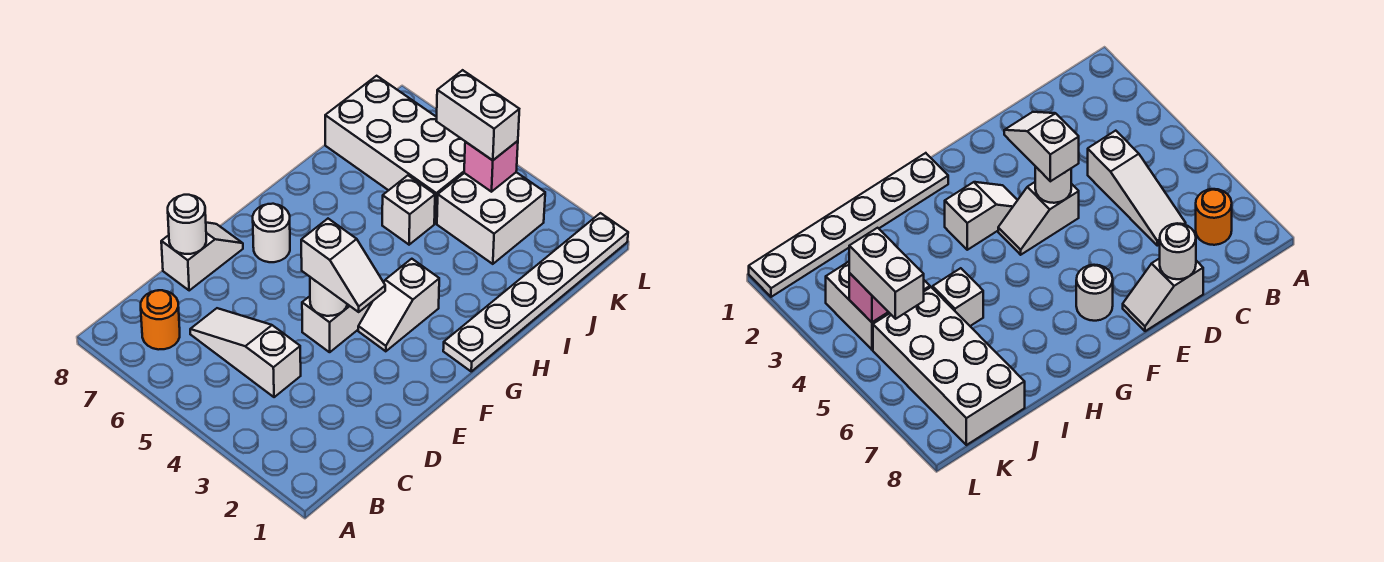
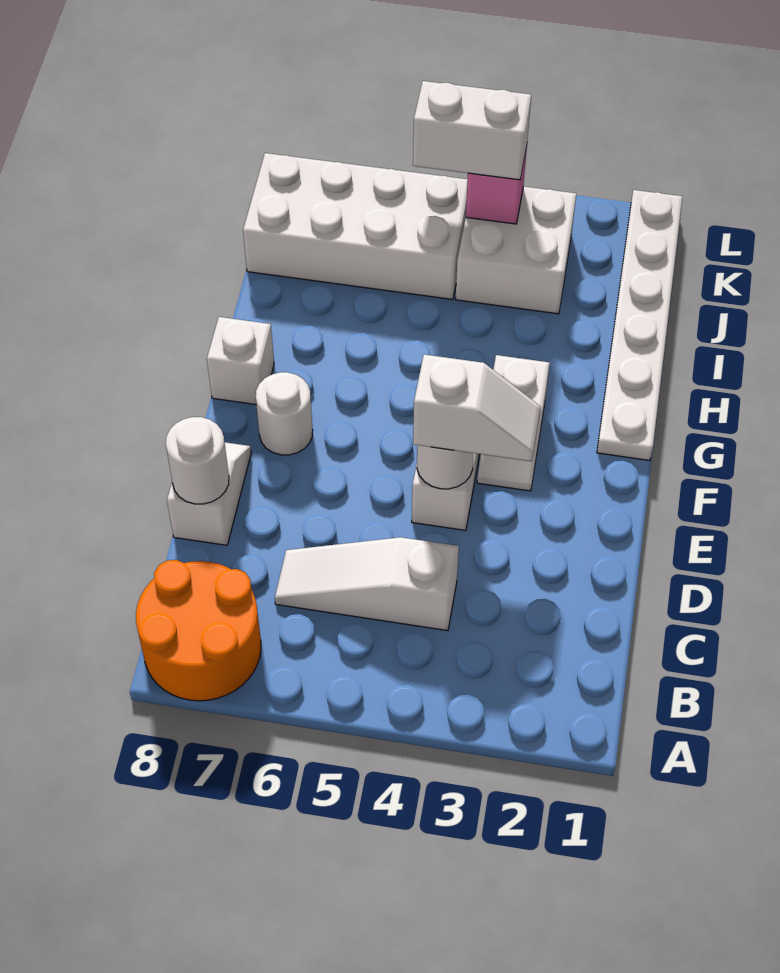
orange 1x1 round brick [141,290,180,350] -> orange 2x2 round brick [136,560,261,701]
white 1x1 brick [382,175,435,245] -> white 1x1 brick moved to [207,317,274,404]

